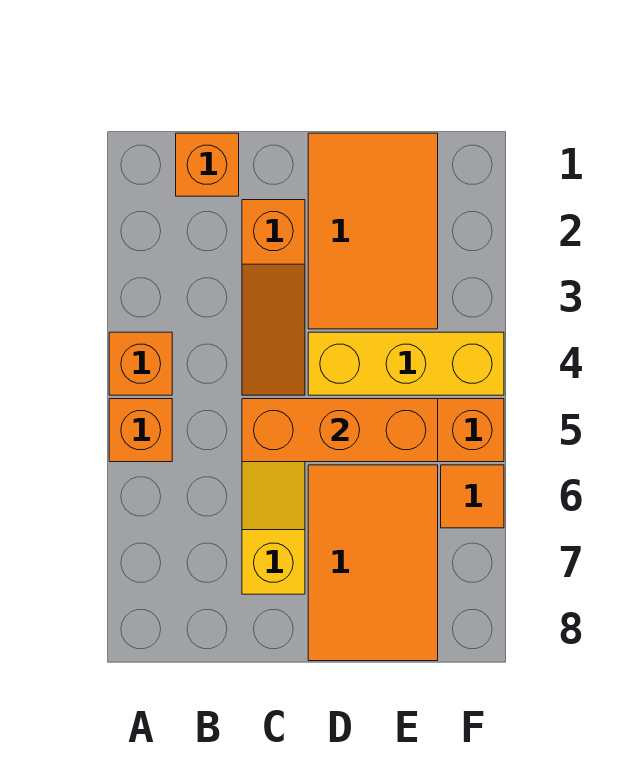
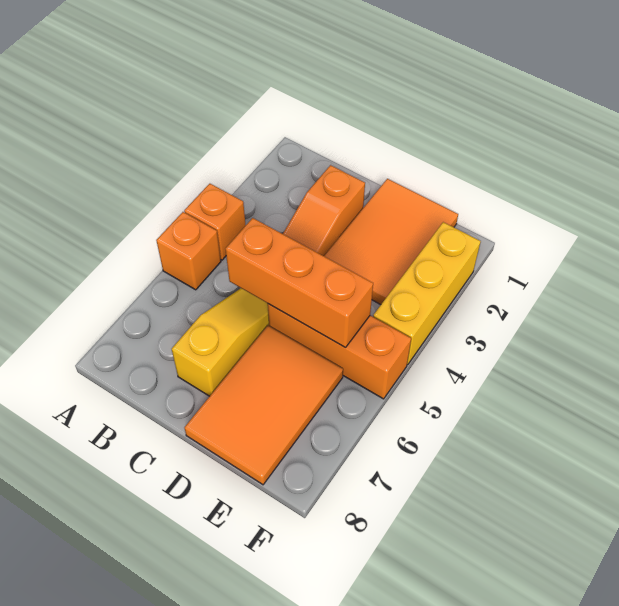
orange 1x1 brick [176,133,239,196] -> none
yellow 1x3 brick [308,332,504,395] -> yellow 1x3 brick turned to [373,222,481,365]
orange 1x1 tile [441,465,504,528] -> none

